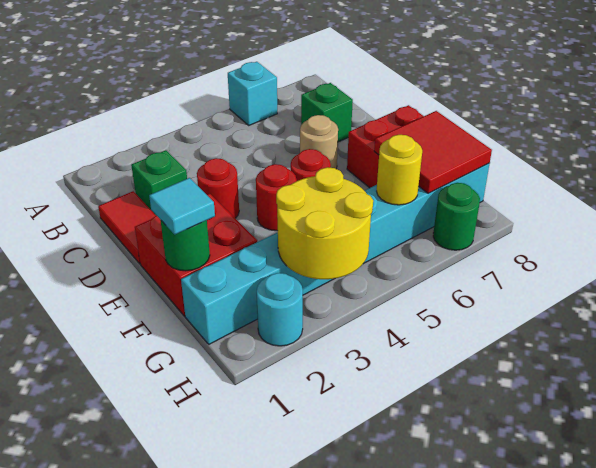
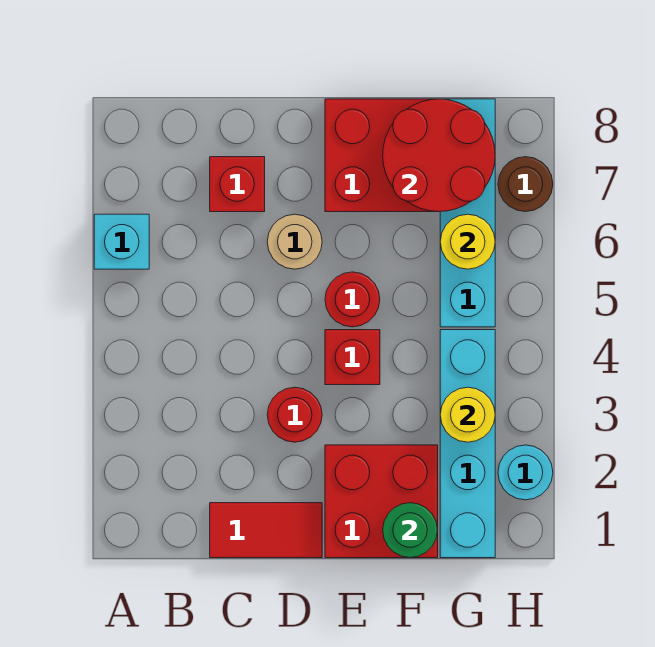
green 1x1 brick [131,150,187,215] -> none
green 1x1 brick [301,83,353,142] -> red 1x1 brick [210,157,265,212]
red 1x1 round brick [256,164,297,231] -> red 1x1 brick [325,330,380,385]
cyan 1x1 tile [149,178,215,234] -> none
red 2x2 tile [374,111,492,193] -> red 2x2 round brick [383,99,495,212]
yellow 2x2 round brick [276,167,373,279] -> yellow 1x1 round brick [440,387,495,442]
green 1x1 round brick [433,183,480,250] -> brown 1x1 round brick [498,157,553,212]

